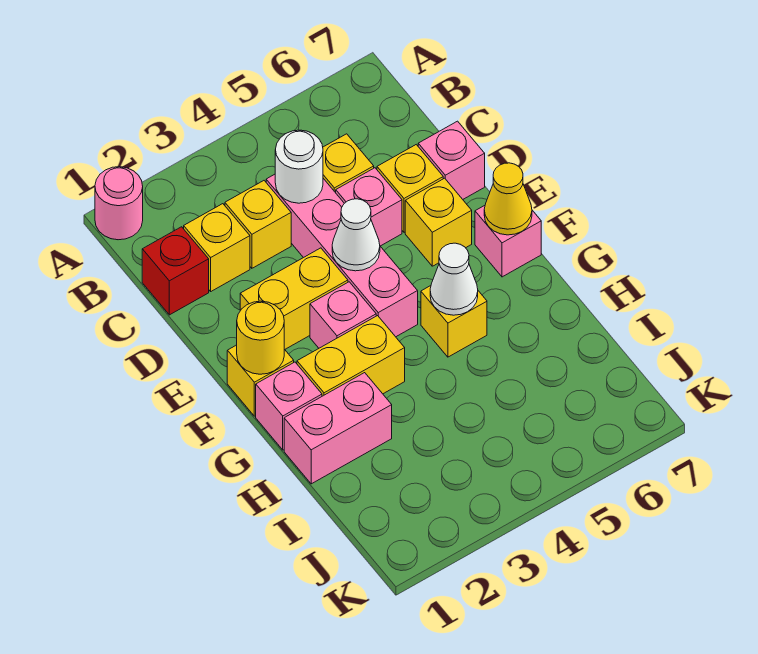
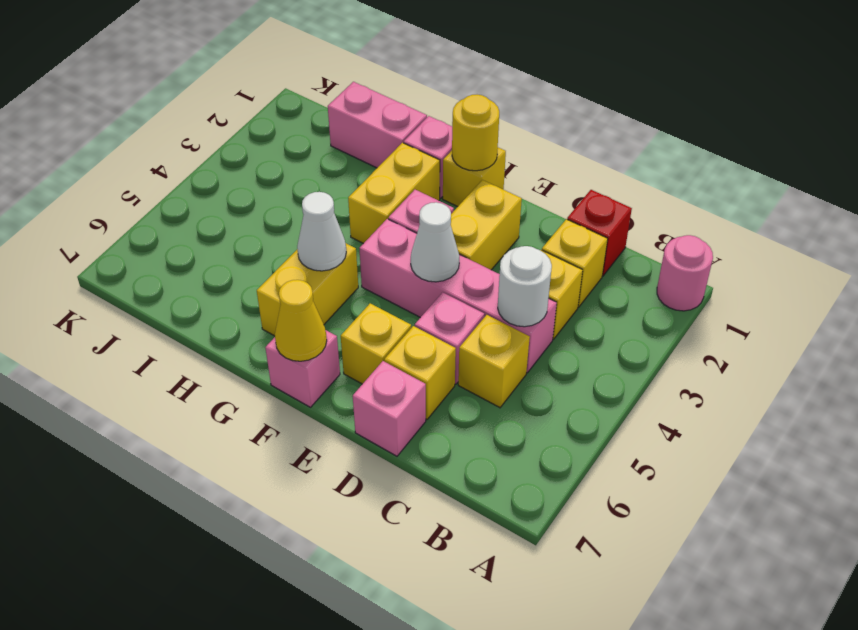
yellow 1x1 brick [421,286,487,357] -> yellow 1x2 brick [257,243,358,336]
pink 1x2 brick [284,373,392,484] -> pink 1x2 brick turned to [328,82,427,168]

